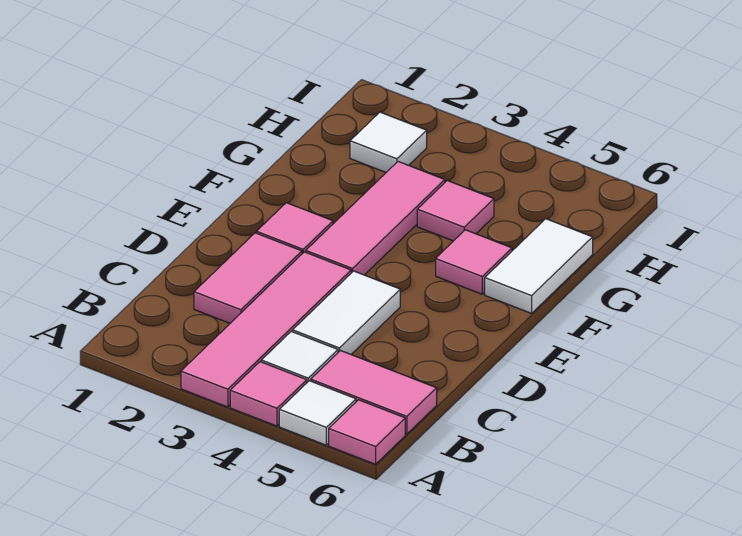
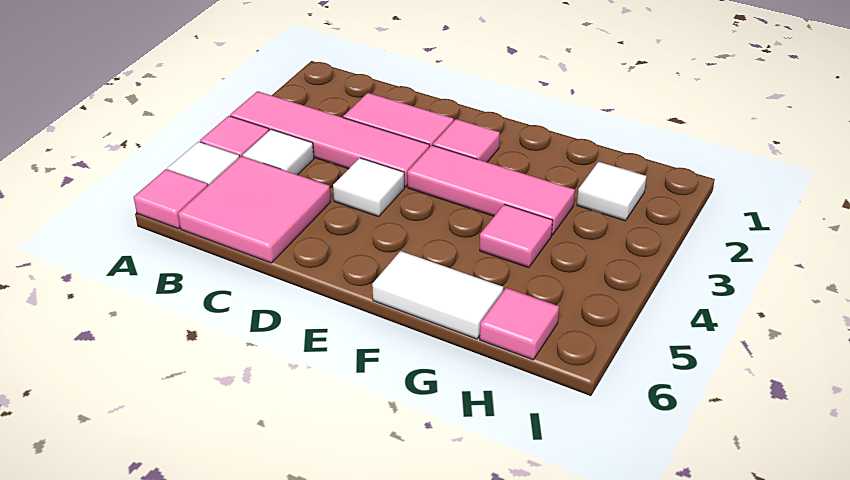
pink 1x2 tile [311,351,437,434] -> pink 2x2 tile [178,156,330,263]
white 1x2 tile [293,271,400,354] -> white 1x1 tile [333,158,404,217]
pink 1x1 tile [436,230,512,294] -> pink 1x1 tile moved to [480,288,559,360]

